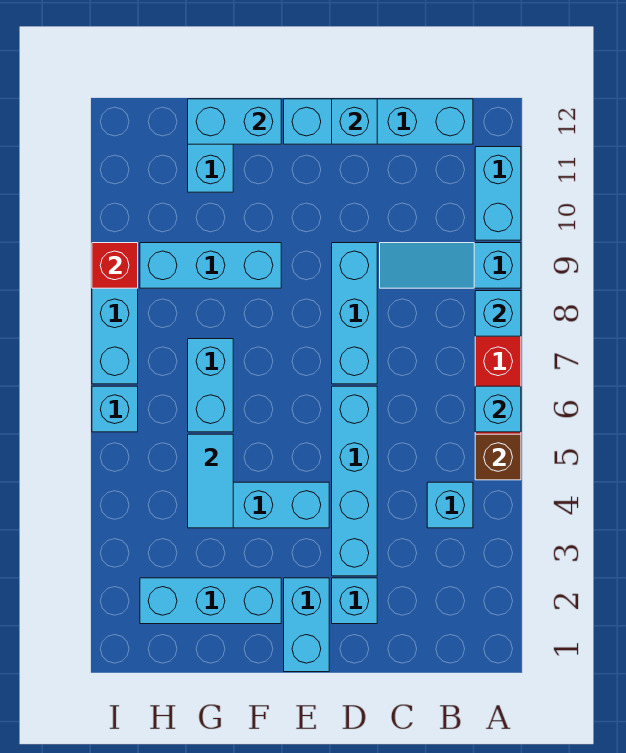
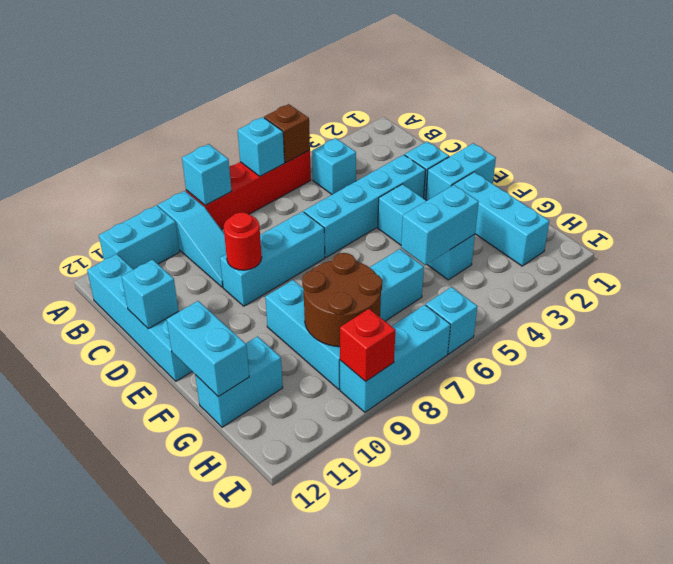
none -> red 1x1 round brick [224,213,262,270]
cyan 1x2 tile [188,434,233,528] -> cyan 1x2 brick [401,185,479,265]
none -> brown 2x2 round brick [302,253,382,347]

